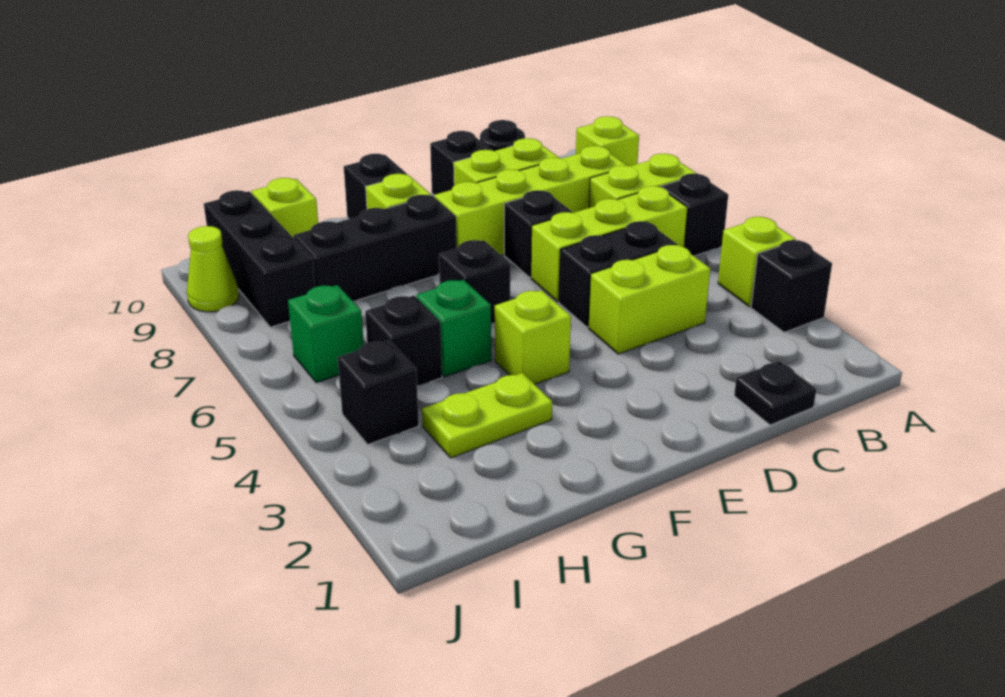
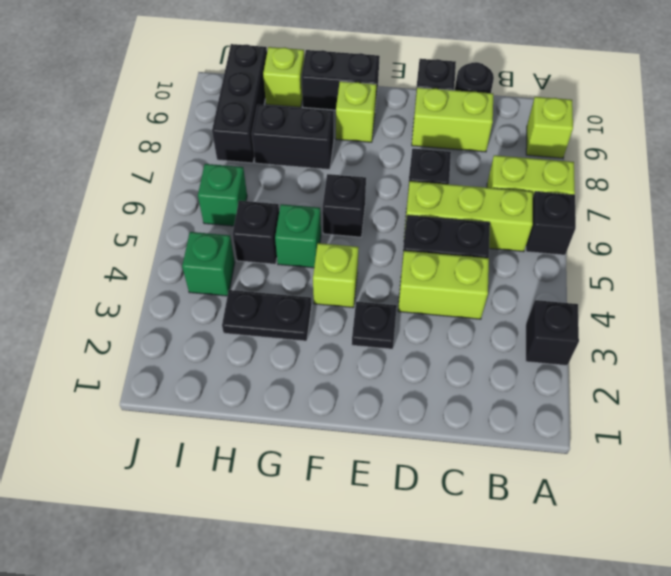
lime 1x1 brick [718,217,796,307] -> none
lime 1x4 brick [434,146,627,255] -> none
black 1x1 plate [734,361,816,425] -> black 1x1 plate moved to [352,302,397,349]
black 1x3 brick [294,195,457,301] -> black 1x2 brick [252,105,334,170]
black 1x1 brick [344,154,407,219] -> black 1x2 brick [301,50,380,110]
lime 1x2 plate [422,373,552,458] -> black 1x2 plate [222,290,312,341]
black 1x1 brick [338,340,419,445] -> green 1x1 brick [182,232,235,296]
lime 1x1 cone [187,226,239,312] -> none

